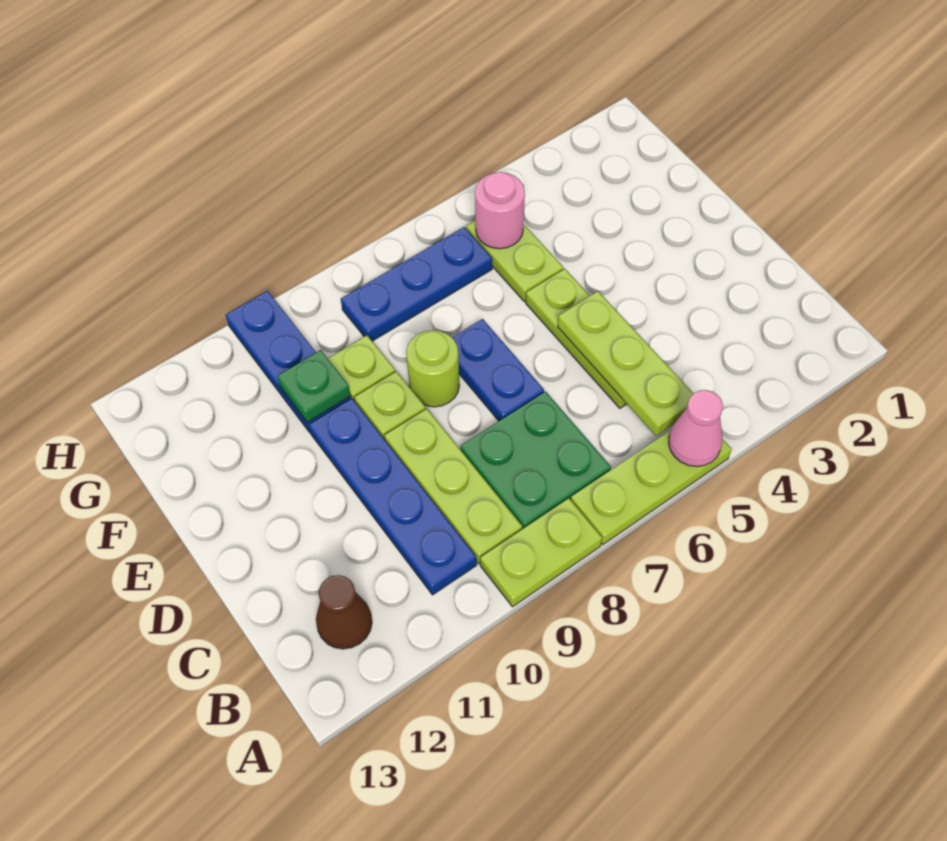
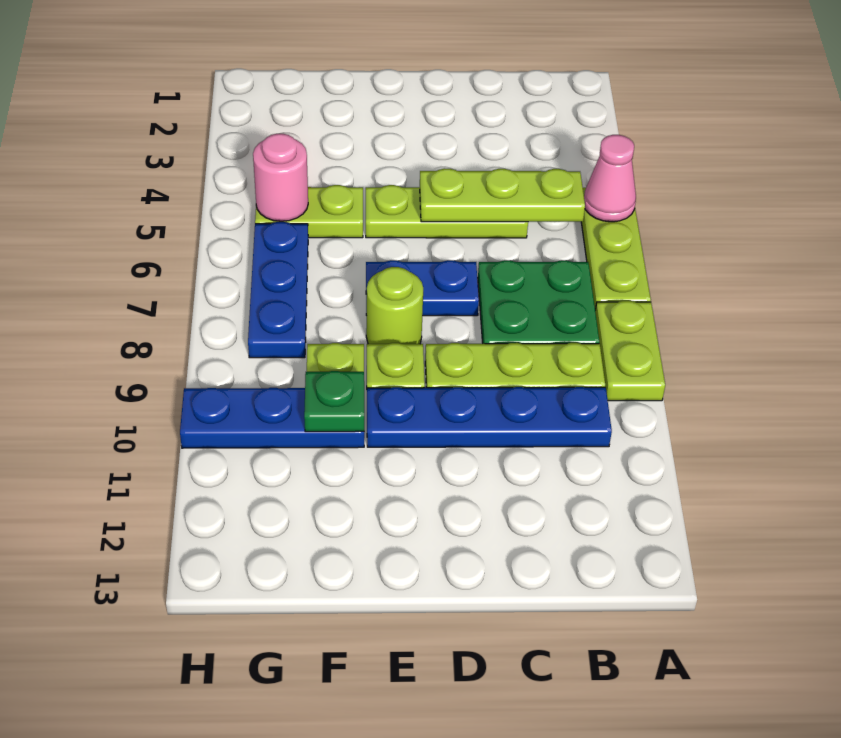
brown 1x1 cone [316,575,372,649] -> none

